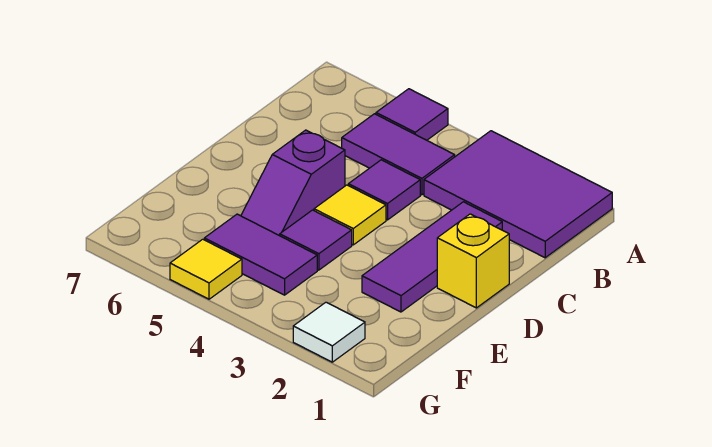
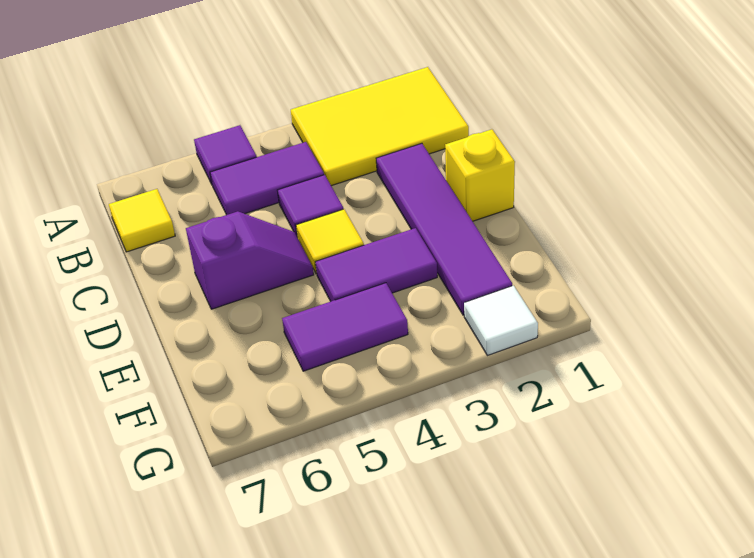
purple 2x3 tile [424,131,612,258] -> yellow 2x3 tile [291,67,469,186]
purple 1x3 tile [362,202,502,312] -> purple 1x4 tile [376,143,512,315]
purple 1x2 slope [241,130,345,236] -> purple 1x2 slope turned to [186,211,314,309]
purple 1x1 tile [280,210,352,270] -> purple 1x2 tile [316,228,437,301]
yellow 1x1 tile [170,239,242,299] -> yellow 1x1 tile moved to [109,189,175,252]

